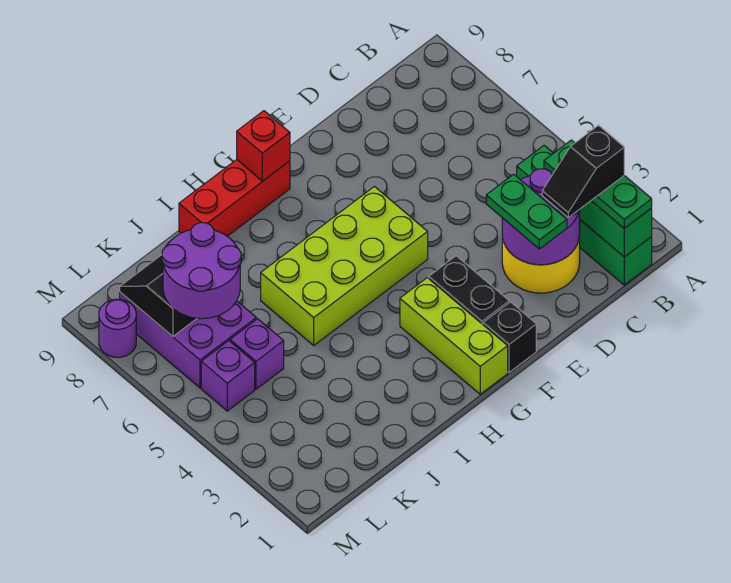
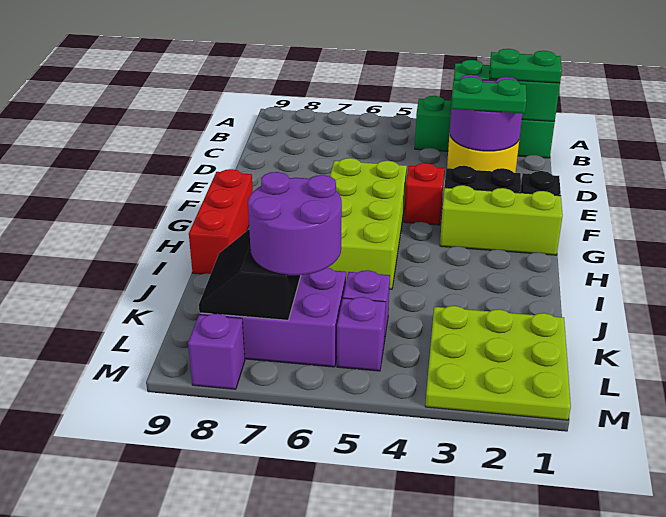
black 1x2 slope [542,125,624,217] -> none
red 1x1 brick [237,111,290,181] -> red 1x1 brick moved to [404,163,444,225]
none -> lime 3x3 plate [425,306,571,420]
purple 1x1 round brick [99,299,136,357] -> purple 1x1 brick [188,314,245,389]

